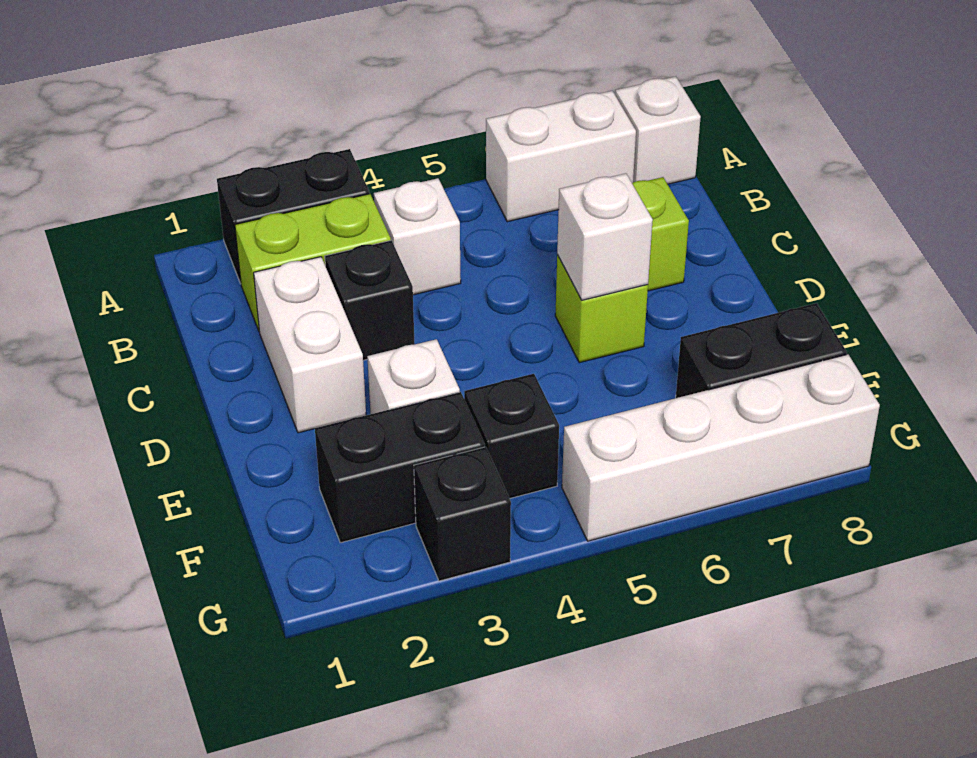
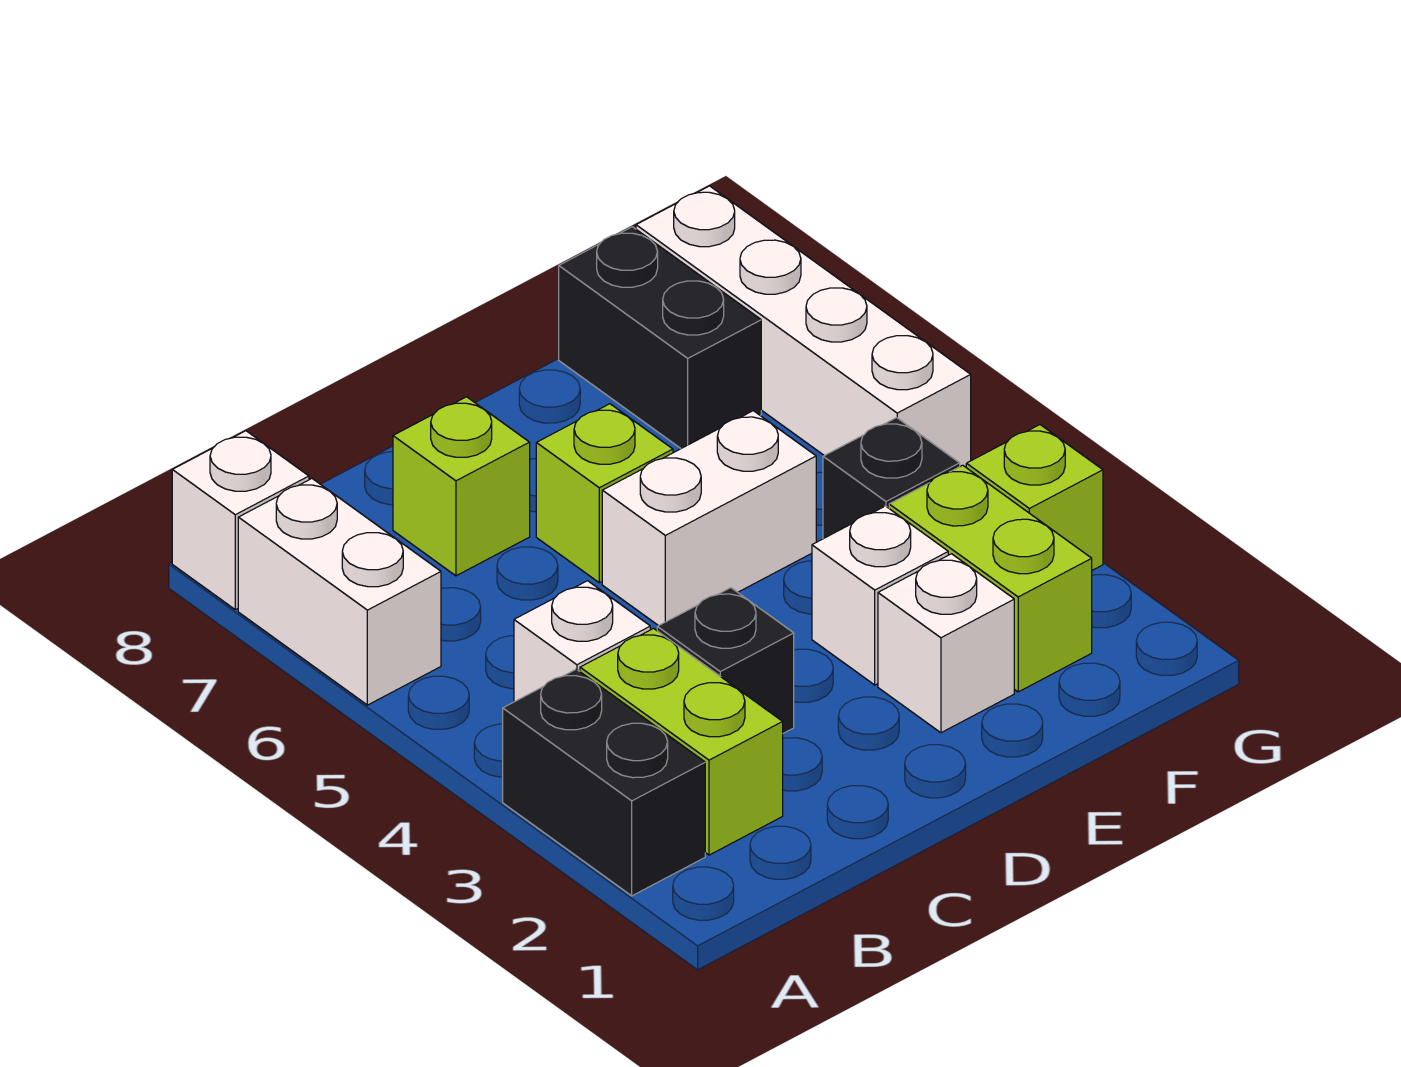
white 1x2 brick [254,257,366,433] -> white 1x2 brick moved to [602,411,816,626]
white 1x1 brick [557,173,653,300] -> white 1x1 brick moved to [878,554,1014,733]
black 1x2 brick [315,392,485,543] -> lime 1x2 brick [889,465,1092,692]
black 1x1 brick [414,447,511,581] -> lime 1x1 brick [966,425,1103,570]

